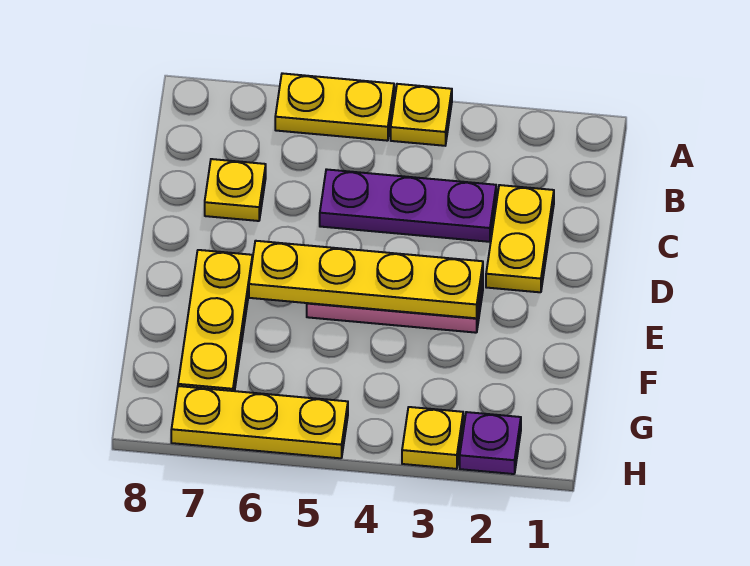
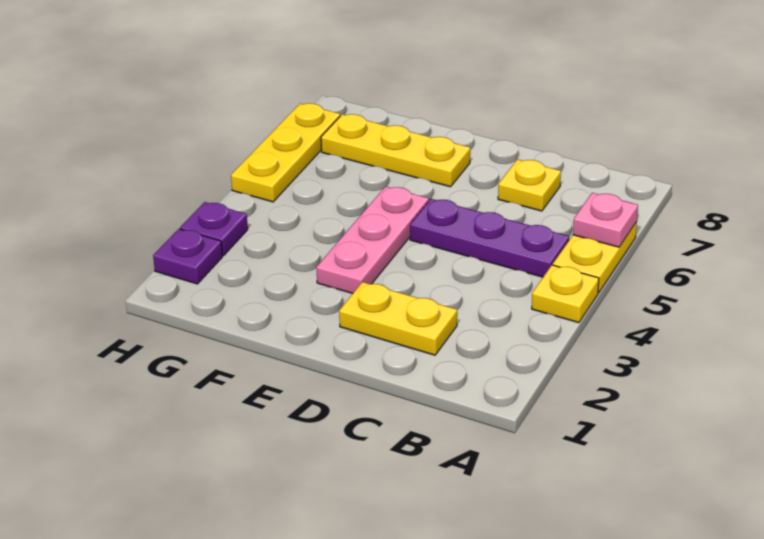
none -> pink 1x1 plate [573,193,638,247]
purple 1x3 plate [320,169,496,242] -> purple 1x3 plate turned to [410,199,569,277]
yellow 1x4 plate [249,241,483,318] -> none
yellow 1x1 plate [402,407,463,469] -> purple 1x1 plate [180,202,248,256]

